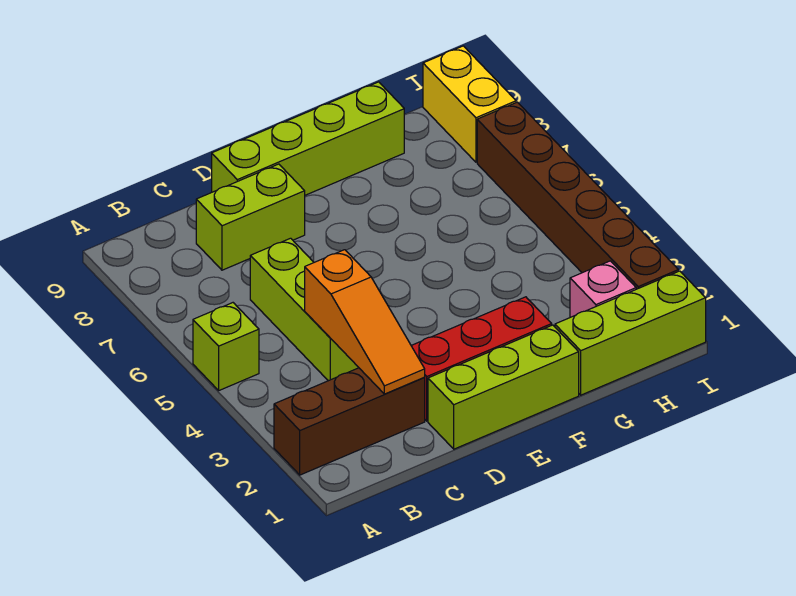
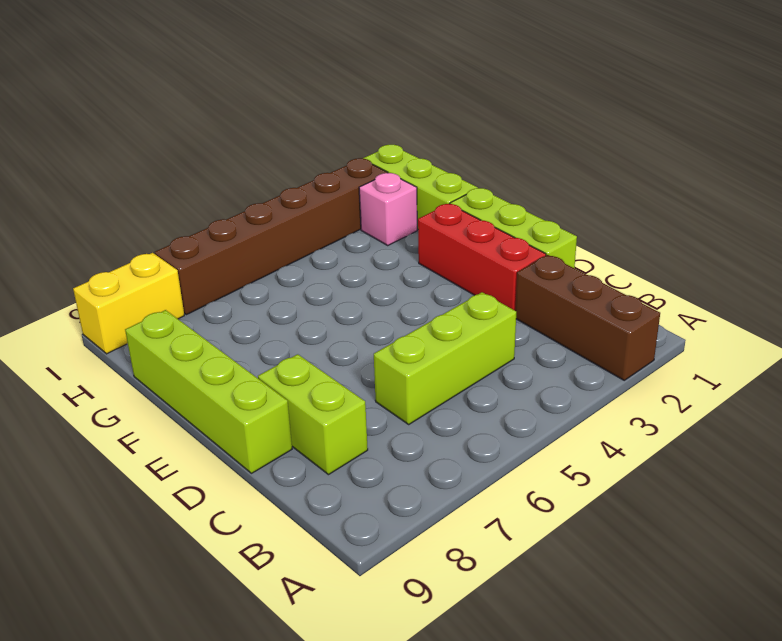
lime 1x1 brick [193,303,259,390] -> none
orange 1x3 slope [305,250,425,394] -> none

